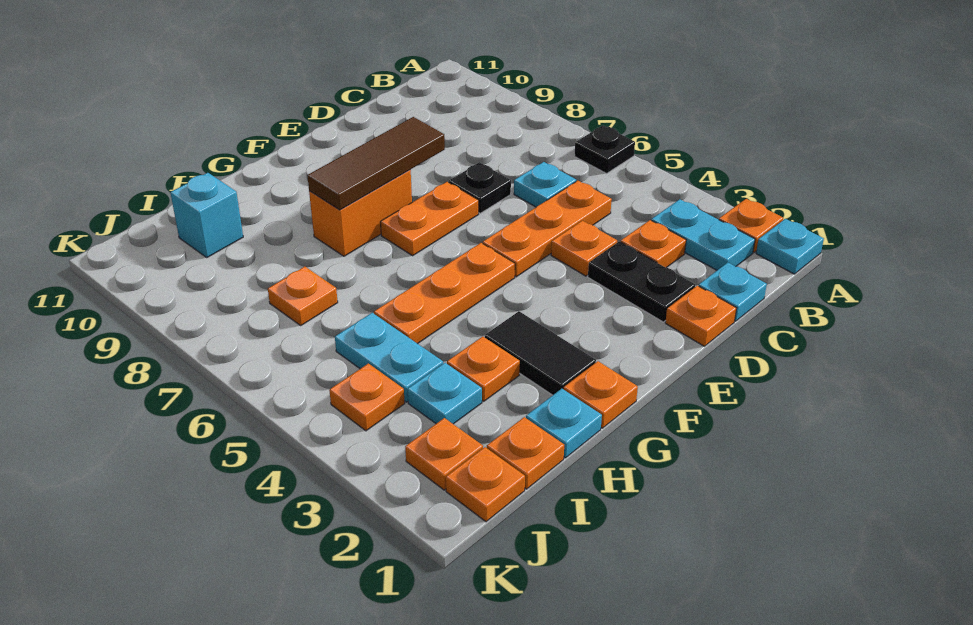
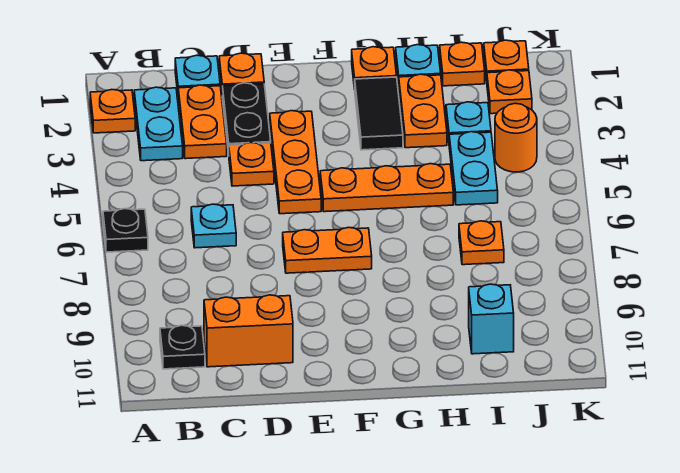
cyan 1x1 plate [756,219,824,274] -> none
orange 1x1 plate [621,220,686,268] -> orange 1x2 plate [178,85,227,159]
orange 1x3 plate [483,181,612,277] -> orange 1x3 plate turned to [270,111,321,214]
black 1x1 plate [449,162,511,213] -> black 1x1 plate moved to [160,325,205,369]
brown 1x3 tile [307,117,445,210] -> none
orange 1x2 brick [309,170,412,256] -> orange 1x2 brick moved to [204,295,293,367]
orange 1x1 plate [447,337,520,401] -> orange 1x2 plate [399,74,447,148]
orange 1x1 plate [329,364,405,431] -> orange 1x1 round brick [495,103,537,172]

